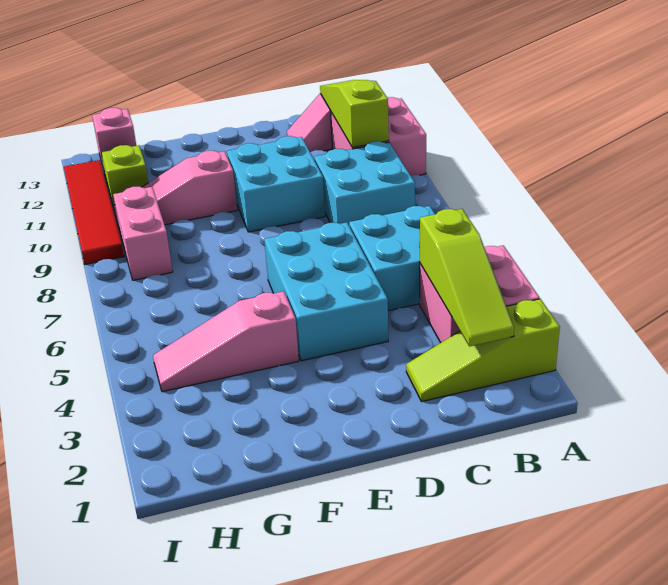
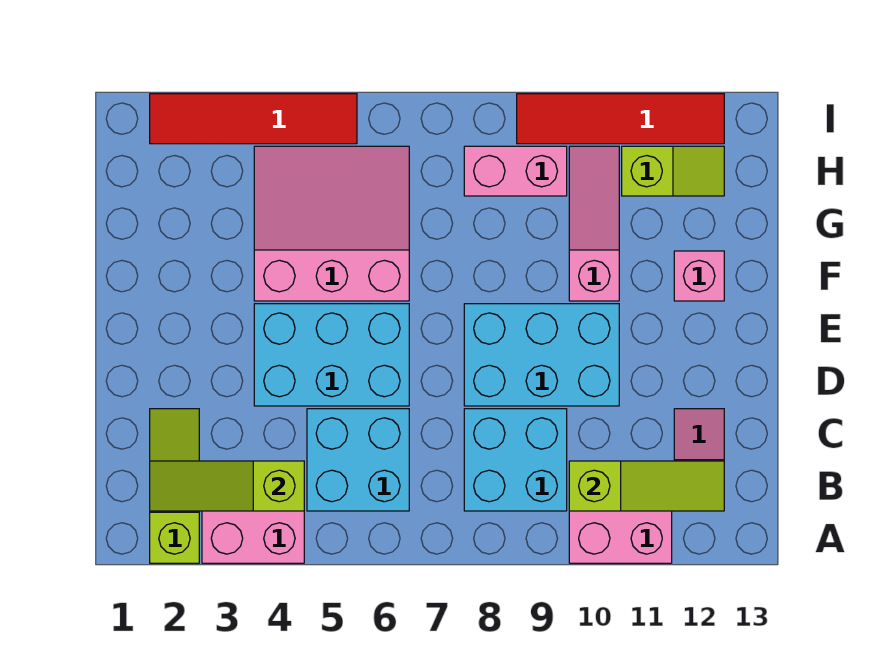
cyan 2x2 brick [227,136,325,232] -> cyan 2x3 brick [464,304,619,406]
pink 1x3 slope [153,291,299,392] -> pink 3x3 slope [254,146,409,301]
pink 1x1 brick [92,108,136,166] -> pink 1x1 brick moved to [674,251,724,301]
none -> red 1x4 tile [150,94,357,144]

